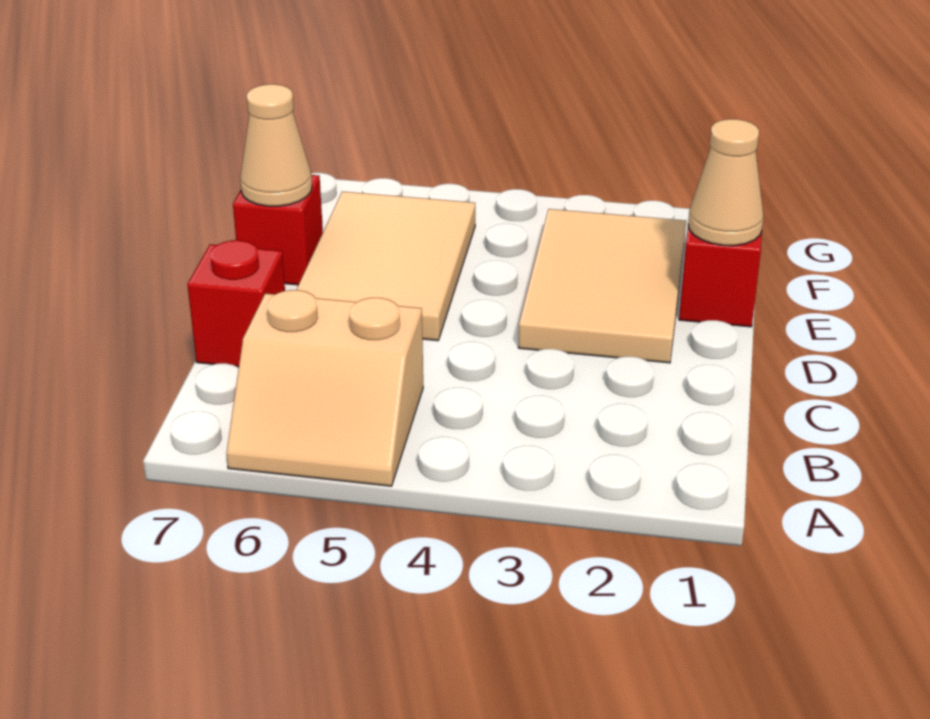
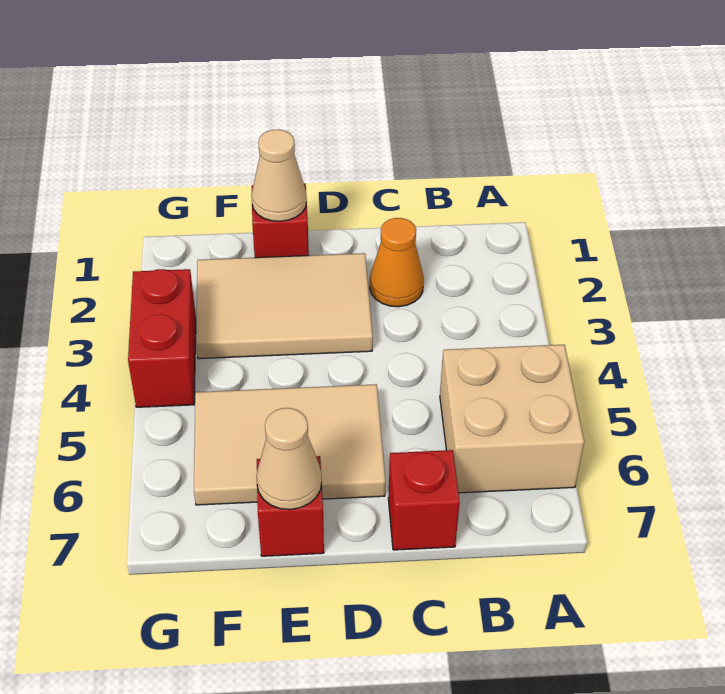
tan 2x2 slope [226,290,423,486] -> tan 2x2 brick [440,345,584,493]
none -> orange 1x1 cone [370,218,424,307]
none -> red 1x2 brick [128,269,196,407]

